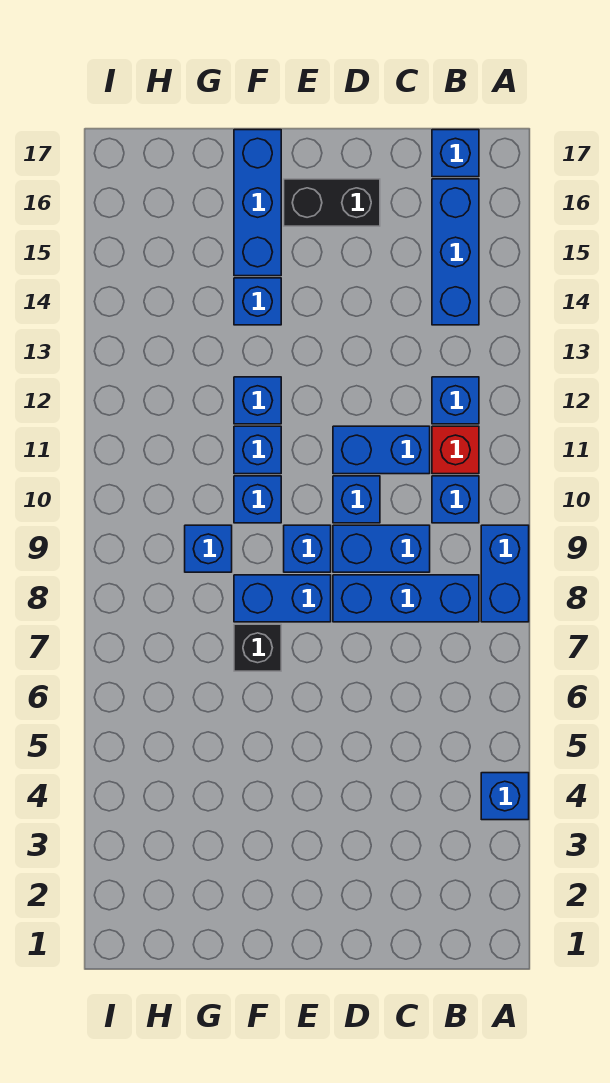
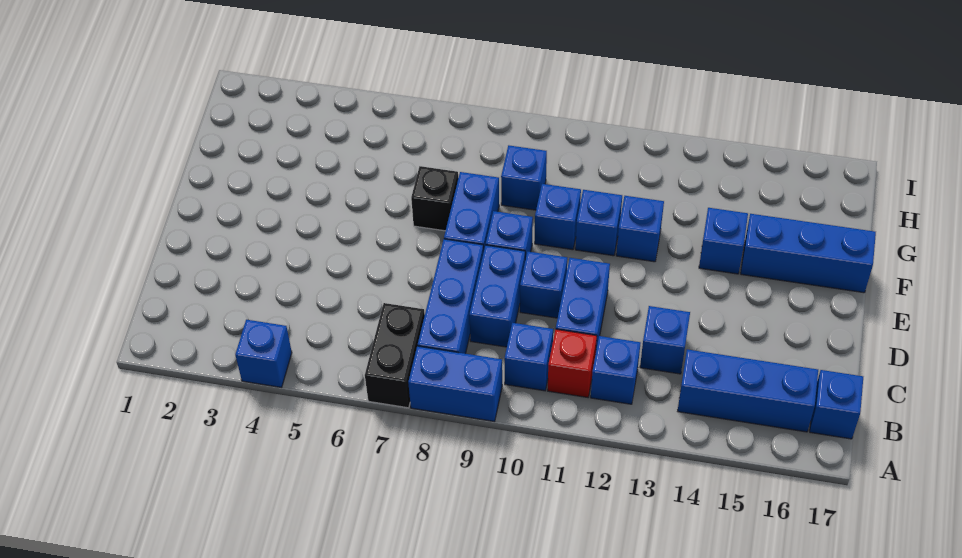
none -> blue 1x1 brick [640,306,690,374]
black 1x2 brick [284,179,380,226] -> black 1x2 brick moved to [365,303,425,408]

